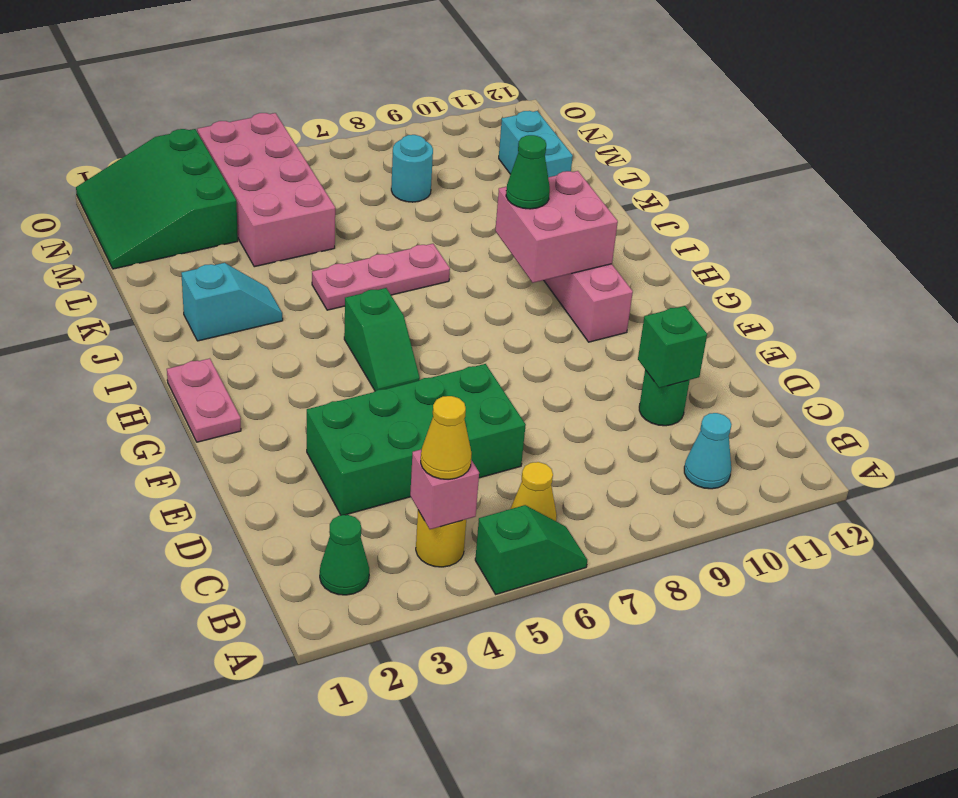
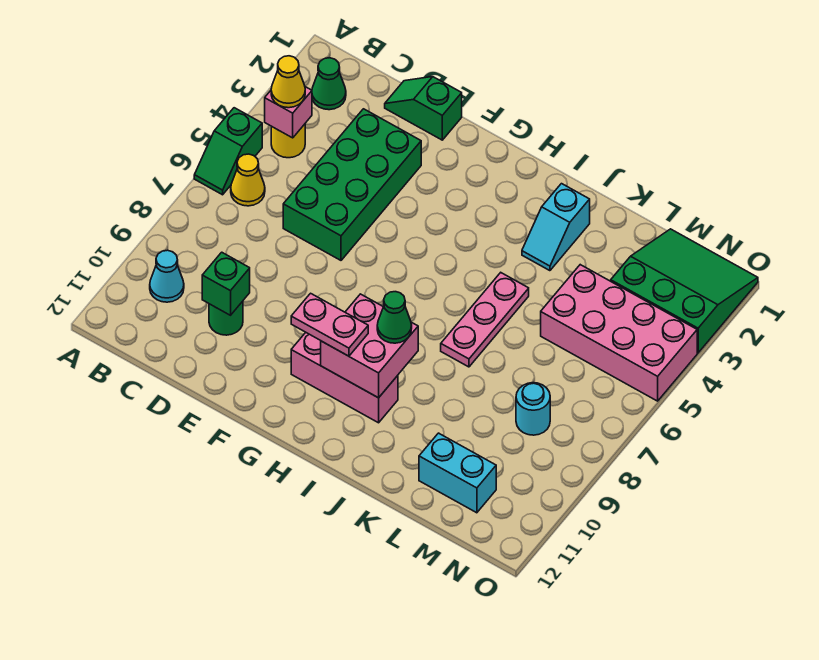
pink 1x2 plate [167,358,241,442] -> pink 1x2 plate moved to [291,293,368,356]
green 1x2 slope [344,288,420,391] -> green 1x2 slope moved to [385,77,462,140]

